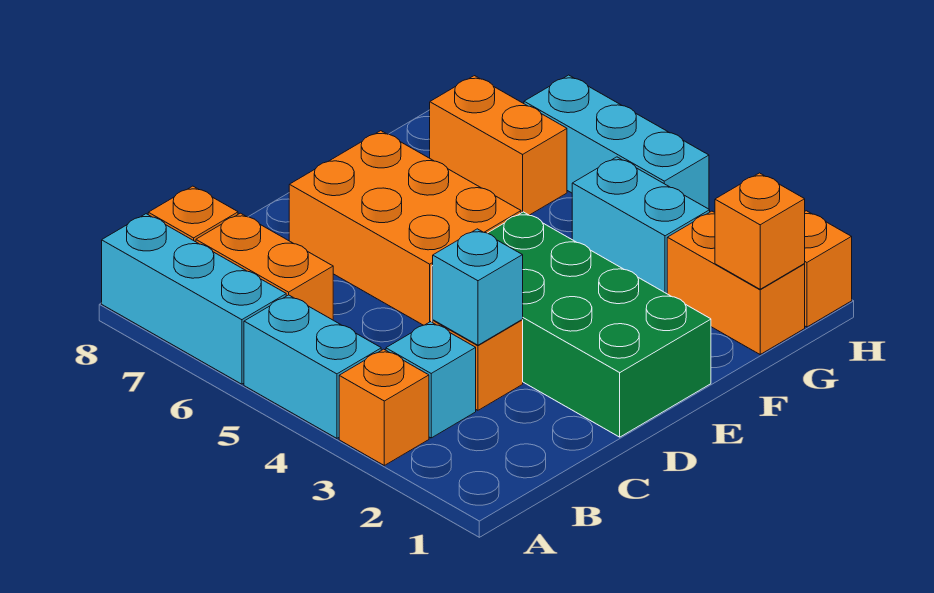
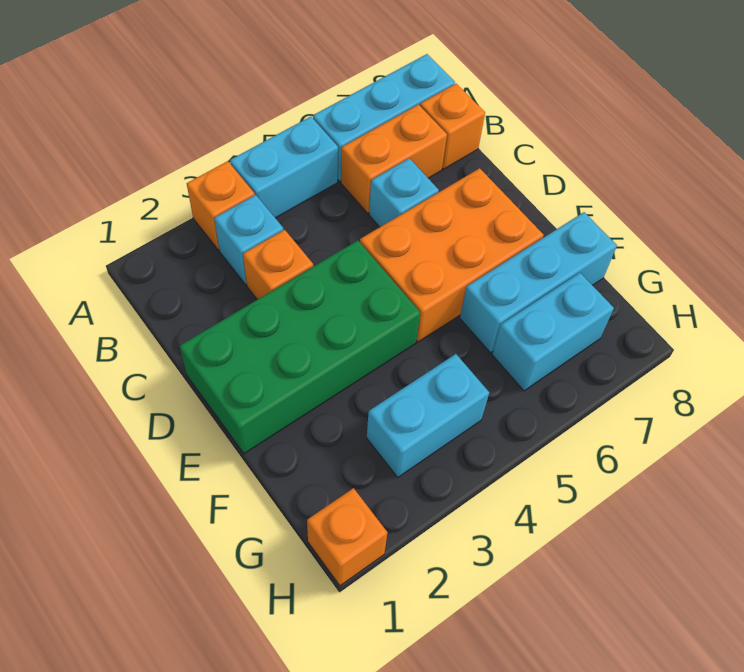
cyan 1x1 brick [432,229,523,345] -> cyan 1x1 brick moved to [369,158,439,227]
orange 1x2 brick [667,211,805,354] -> none
orange 1x1 brick [715,173,805,289] -> none
orange 1x2 brick [430,76,567,215] -> cyan 1x2 brick [492,273,614,391]
cyan 1x3 brick [524,75,709,209] -> cyan 1x3 brick moved to [460,212,617,353]

